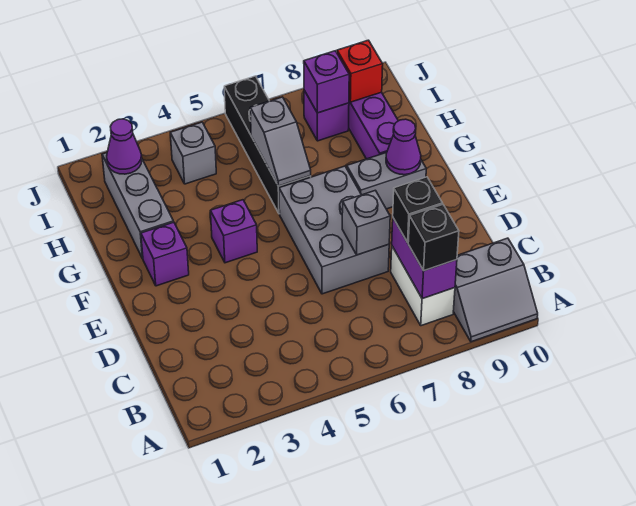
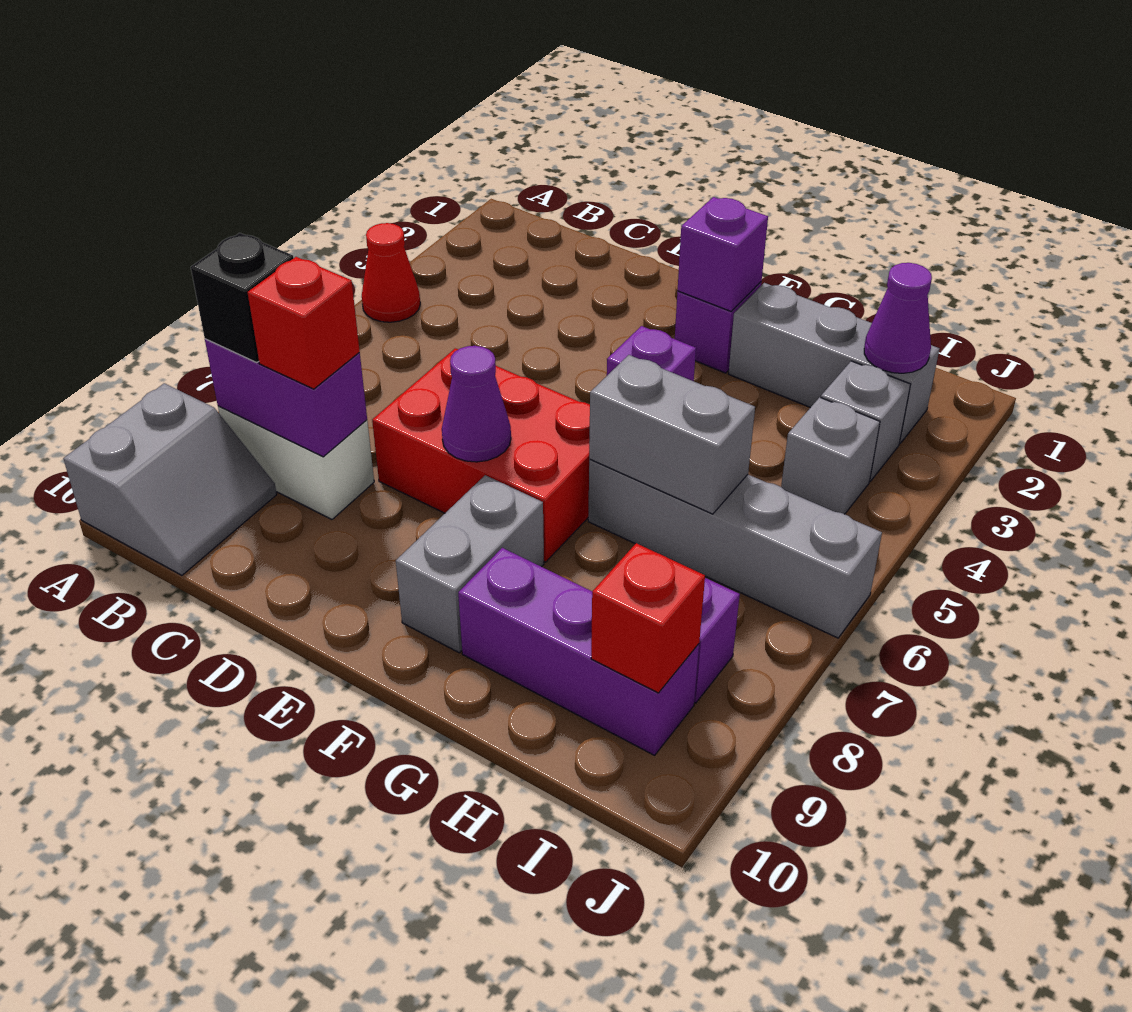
none -> red 1x1 cone [362,223,420,322]
grey 2x2 slope [453,238,538,342] -> grey 2x2 slope turned to [63,383,277,575]
black 1x1 brick [393,177,442,242] -> red 1x1 brick [248,257,360,389]
grey 2x3 brick [279,166,389,294] -> red 2x3 brick [372,348,590,562]
grey 1x1 brick [342,190,390,255] -> grey 1x1 brick moved to [821,361,910,481]
purple 1x1 cone [386,119,421,175] -> purple 1x1 cone moved to [442,346,511,462]
black 1x4 brick [224,76,311,214] -> grey 1x4 brick [588,460,882,638]
grey 1x2 slope [250,97,311,186] -> grey 1x2 brick [589,355,755,514]
purple 1x1 brick [304,51,349,113] -> purple 1x1 brick moved to [678,197,768,311]

